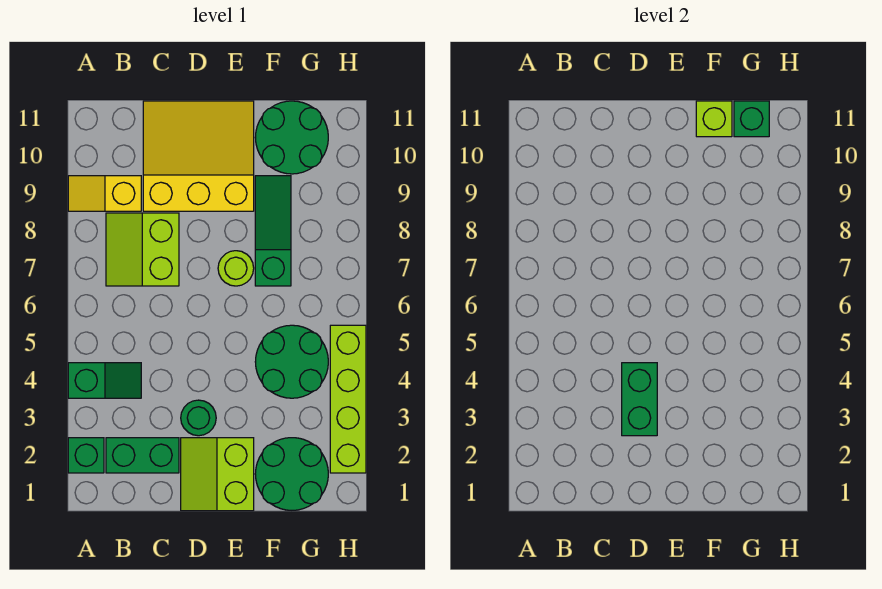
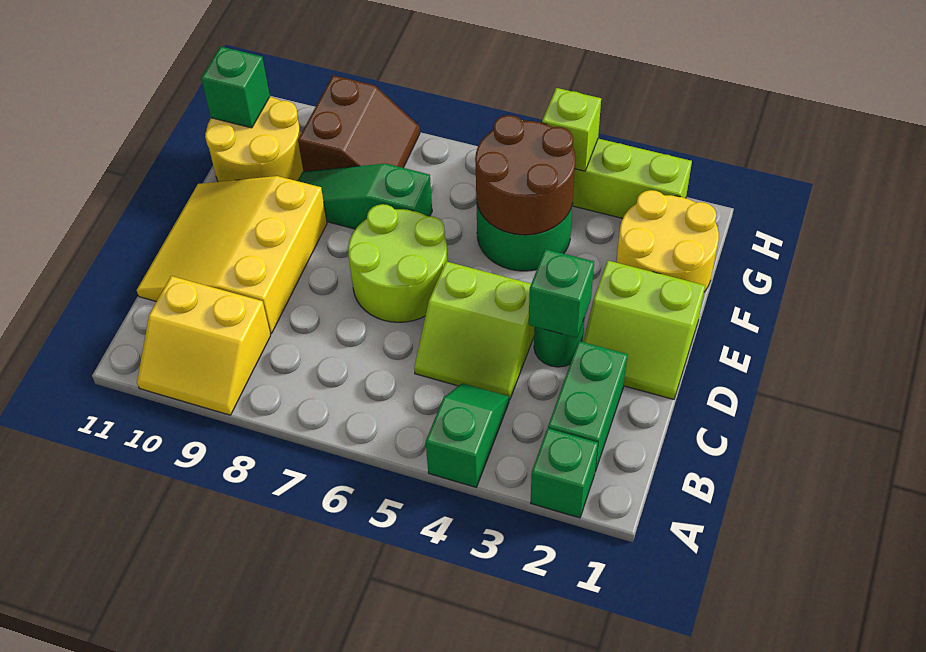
yellow 1x2 slope [68,176,141,211] -> yellow 2x2 slope [137,276,271,415]
lime 2x2 slope [106,213,179,286] -> lime 2x2 slope moved to [414,261,535,400]
green 1x2 brick [622,363,657,436] -> green 1x1 brick [529,249,594,338]
lime 1x1 round brick [218,251,254,286] -> lime 2x2 round brick [348,204,447,322]
green 2x2 round brick [255,438,328,510] -> yellow 2x2 round brick [616,190,719,292]
none -> brown 2x2 round brick [475,115,575,235]
green 2x2 round brick [255,101,328,174] -> yellow 2x2 round brick [205,97,303,182]
lime 1x1 brick [696,101,732,137] -> lime 1x1 brick moved to [542,88,601,171]
none -> brown 2x2 slope [298,75,420,172]

